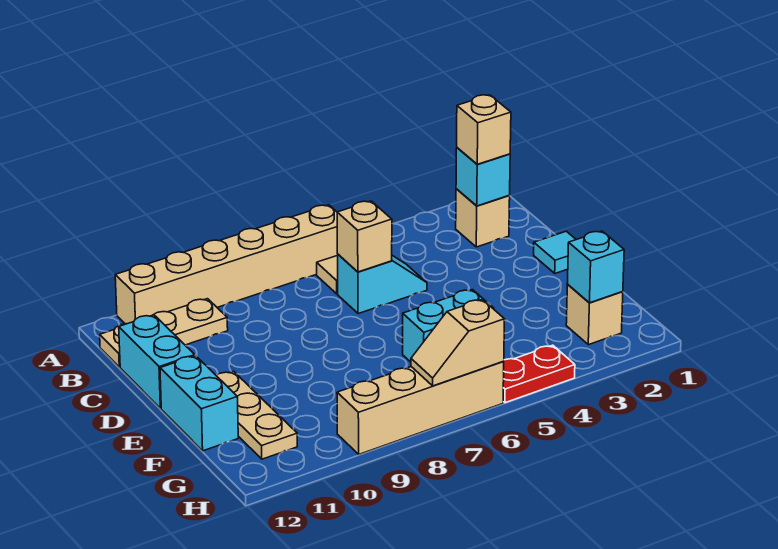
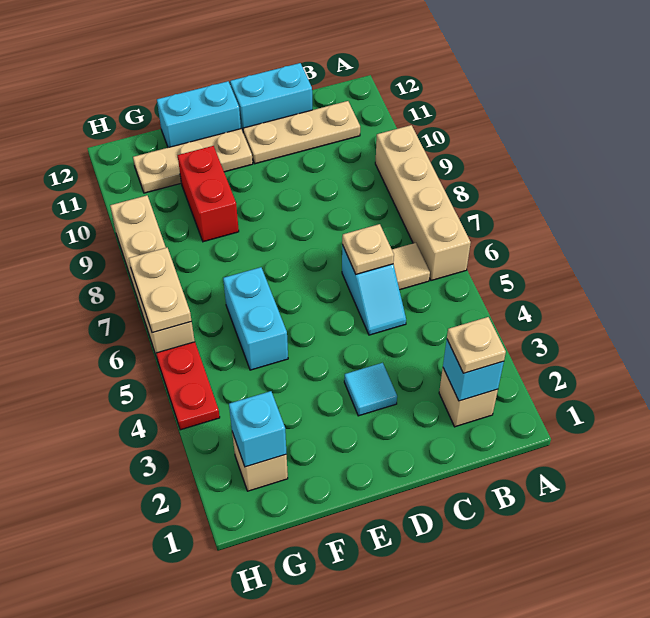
tan 1x6 brick [115,205,338,324] -> tan 1x4 brick [375,125,471,281]
tan 1x1 brick [457,95,511,164] -> tan 1x1 plate [447,317,506,373]
tan 1x3 plate [100,299,228,367] -> tan 1x3 plate turned to [243,101,360,164]
tan 1x1 brick [337,201,392,272] -> tan 1x1 plate [342,224,394,274]
cyan 1x1 tile [534,231,576,273] -> cyan 1x1 tile moved to [344,363,397,416]
none -> red 1x2 brick [178,146,239,242]
tan 1x2 slope [411,299,505,386] -> tan 1x2 plate [129,248,192,333]

